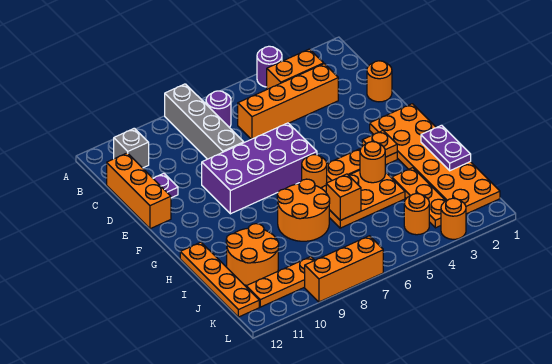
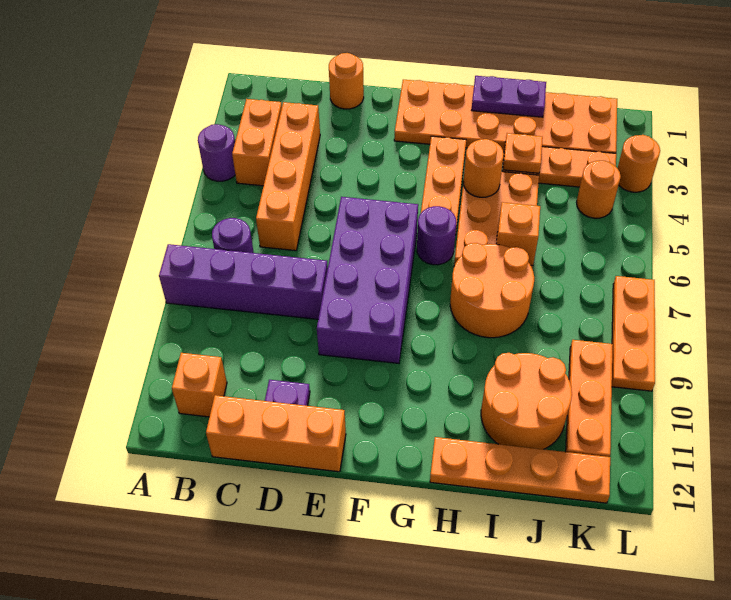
grey 1x4 brick [165,84,244,159] -> purple 1x4 brick [159,244,328,319]
grey 1x1 brick [114,128,149,168] -> orange 1x1 brick [172,353,227,417]
orange 1x1 plate [362,131,397,157] -> orange 1x1 plate moved to [503,133,543,173]
orange 1x1 round brick [302,155,327,188] -> purple 1x1 round brick [417,206,456,265]
orange 1x3 brick [305,236,383,302] -> orange 1x3 plate [612,276,655,391]

